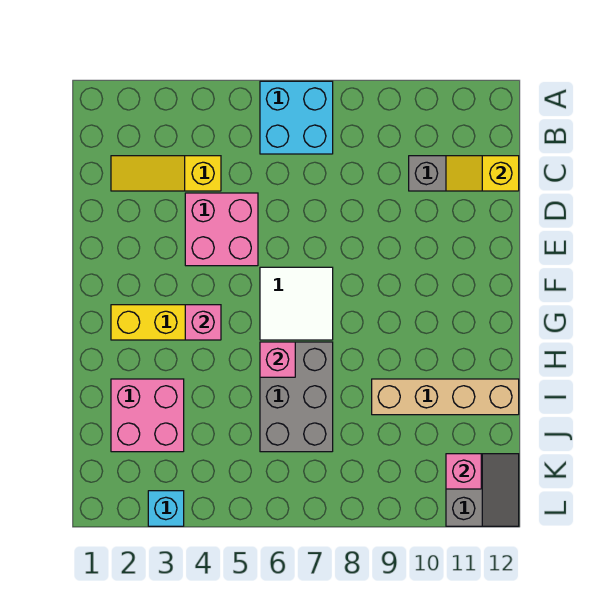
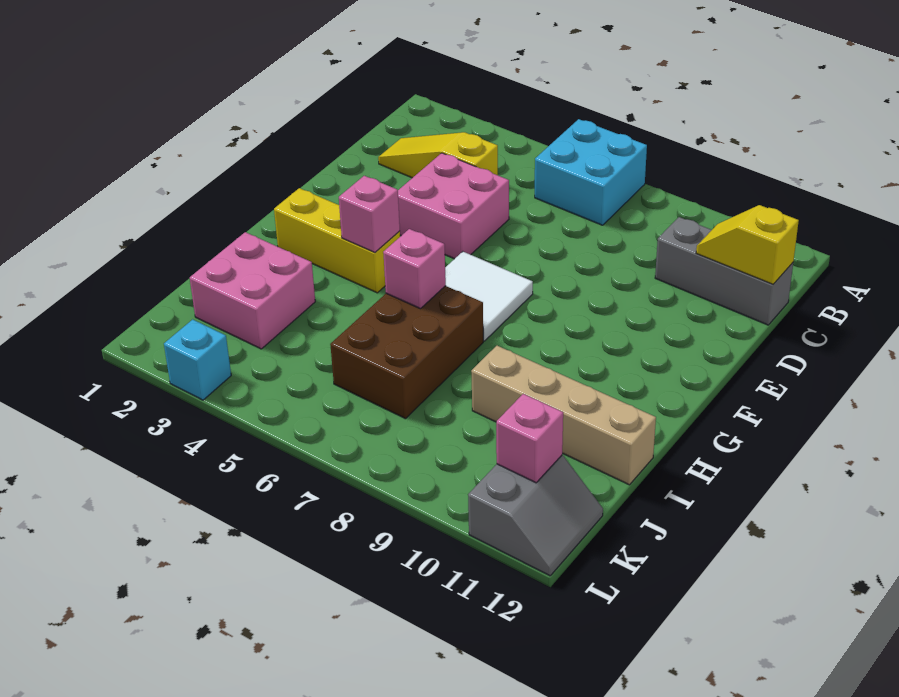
grey 2x3 brick [260,342,333,452] -> brown 2x3 brick [330,286,483,419]

